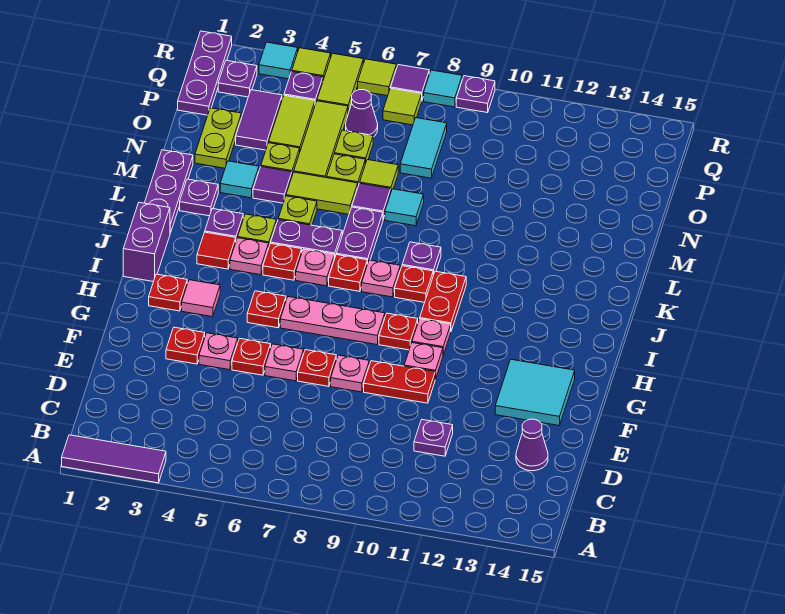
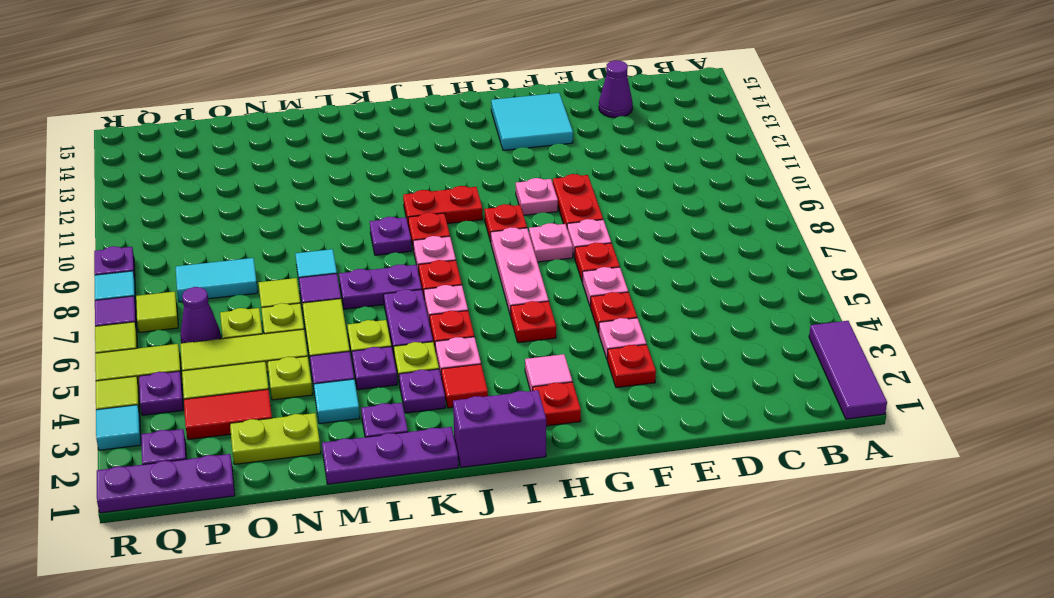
purple 1x1 plate [414,420,453,456] -> purple 1x1 plate moved to [352,347,397,390]
pink 1x1 plate [412,319,451,355] -> pink 1x1 plate moved to [529,223,573,262]
purple 1x2 tile [236,90,282,150] -> red 1x2 tile [184,389,272,440]

